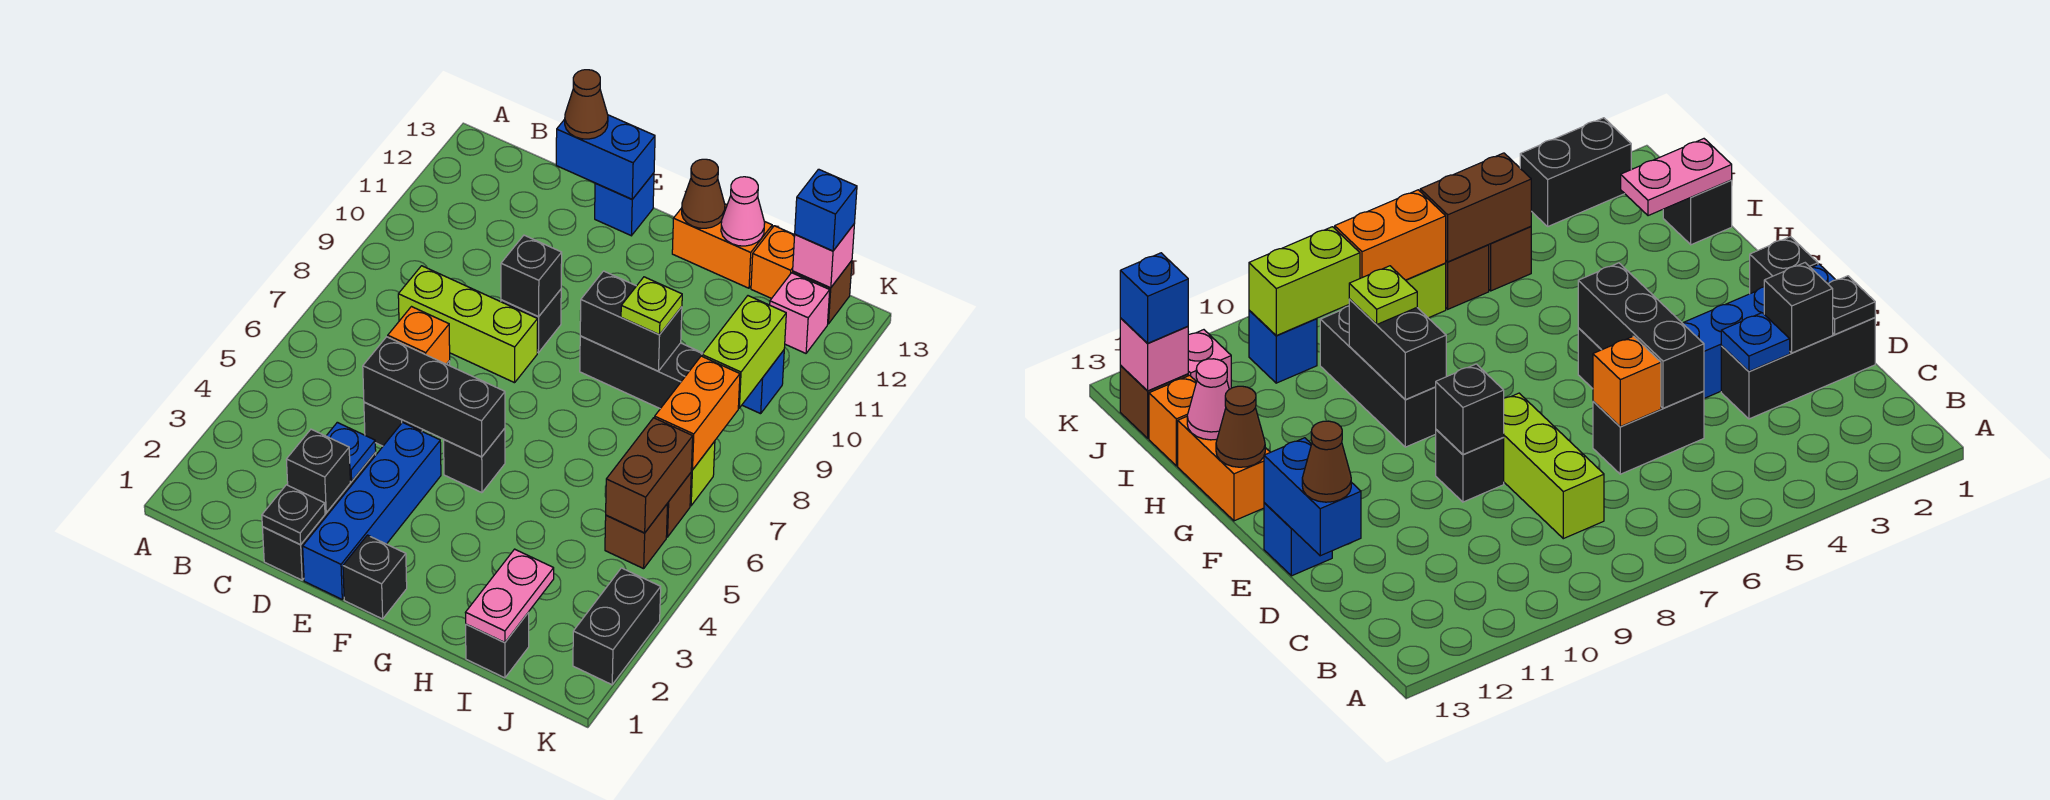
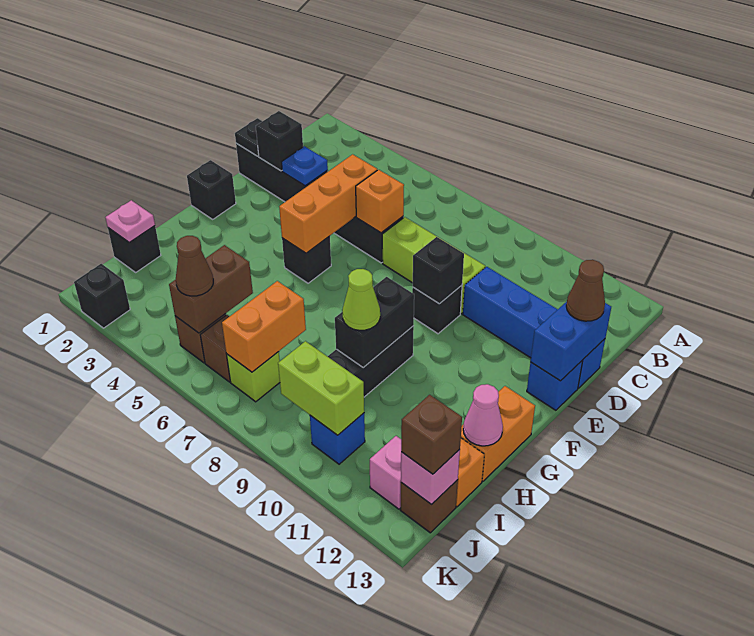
lime 1x3 brick [398,266,538,383] -> lime 1x3 brick turned to [382,217,485,314]
black 1x3 brick [363,337,505,457] -> orange 1x3 brick [279,154,377,253]
blue 1x4 brick [303,422,441,599] -> blue 1x4 brick moved to [463,267,605,388]
brown 1x1 cone [682,159,725,228] -> brown 1x1 cone moved to [176,236,213,296]
lime 1x1 plate [621,277,682,335] -> lime 1x1 cone [342,269,380,330]
pink 1x2 plate [465,549,554,643] -> pink 1x1 plate [105,200,155,243]
brown 1x2 brick [606,418,693,533] -> brown 1x2 brick turned to [169,245,253,333]
orange 1x2 brick [655,356,740,470] -> orange 1x2 brick turned to [222,281,306,372]
blue 1x1 brick [795,169,857,251] -> brown 1x1 brick [401,395,462,474]
black 1x2 brick [573,568,661,685] -> black 1x1 brick [74,264,130,328]

